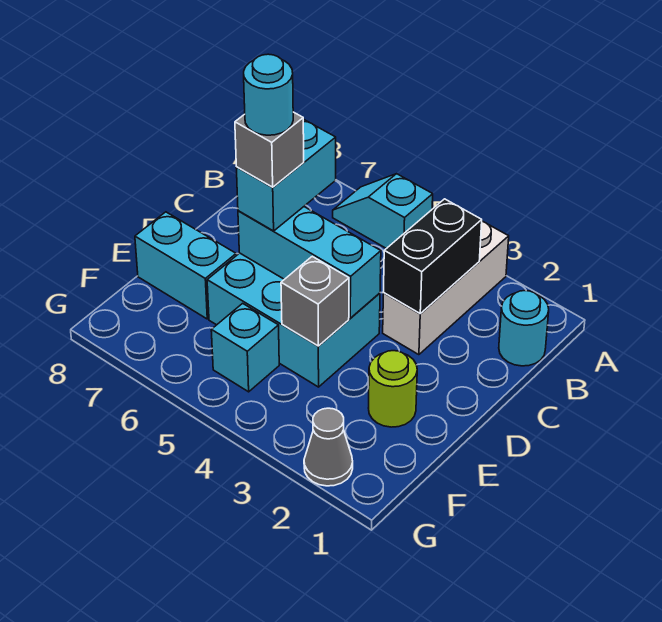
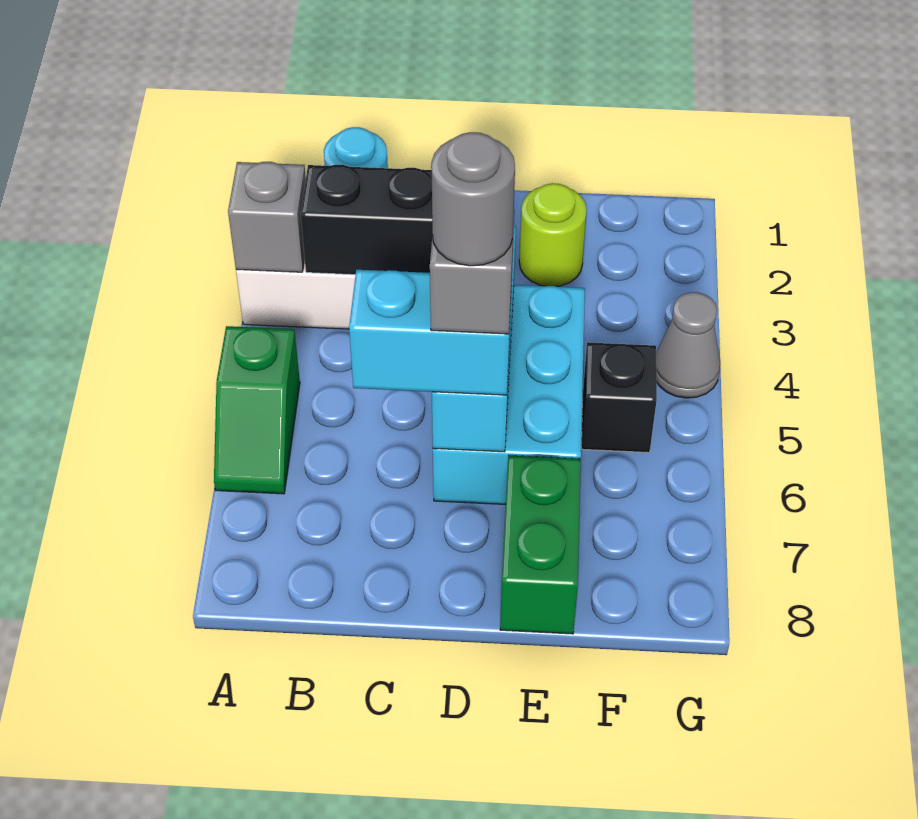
cyan 1x2 slope [333,174,433,249] -> green 1x2 slope [214,326,300,494]
cyan 1x1 round brick [244,54,293,135] -> grey 1x1 round brick [431,132,515,266]
grey 1x1 brick [281,256,349,346] -> grey 1x1 brick moved to [228,162,306,272]
cyan 1x2 brick [135,212,236,319] -> green 1x2 brick [500,456,581,634]
cyan 1x1 brick [211,303,279,392] -> black 1x1 brick [581,342,657,453]
grey 1x1 cone [304,408,353,486] -> grey 1x1 cone moved to [656,292,720,398]

